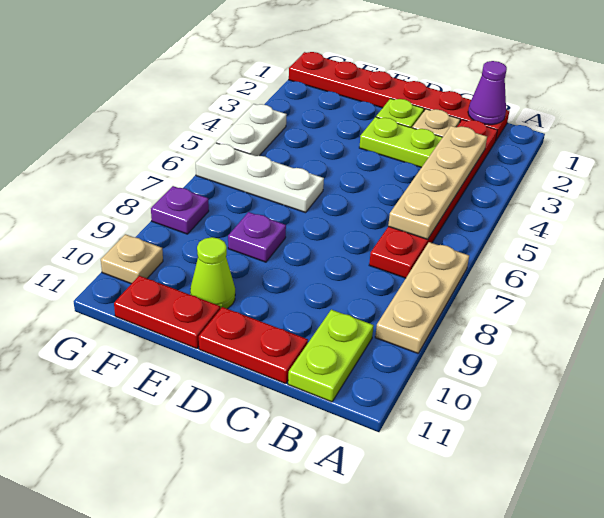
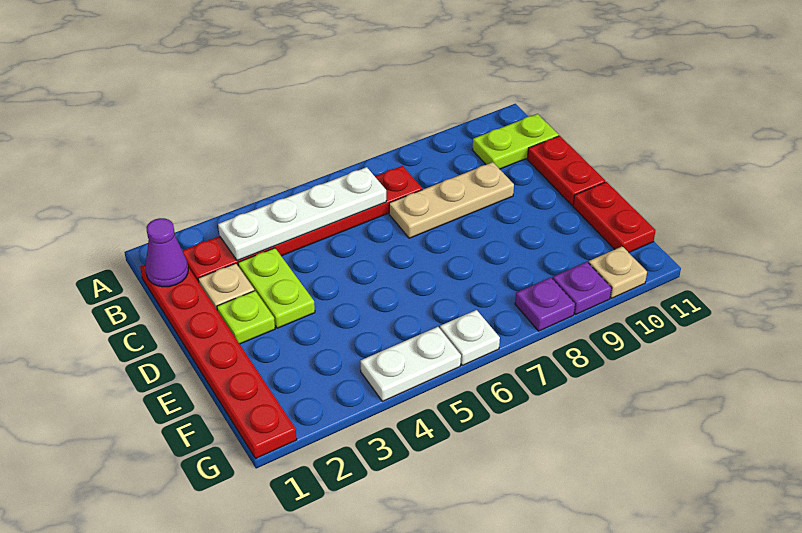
tan 1x3 plate [375,242,469,353] -> tan 1x3 plate moved to [389,162,514,238]
tan 1x4 plate [388,126,487,239] -> white 1x4 plate [218,167,386,261]
white 1x3 plate [196,143,324,213] -> white 1x1 plate [440,310,500,365]
purple 1x1 plate [228,212,286,262] -> purple 1x1 plate moved to [553,262,612,314]
lime 1x1 cone [190,237,235,309] -> none

